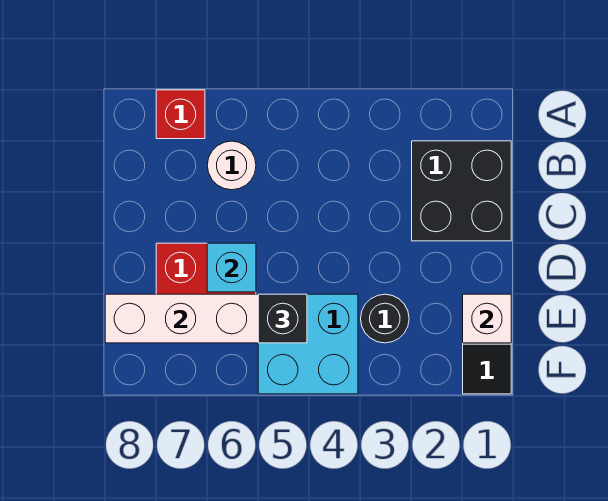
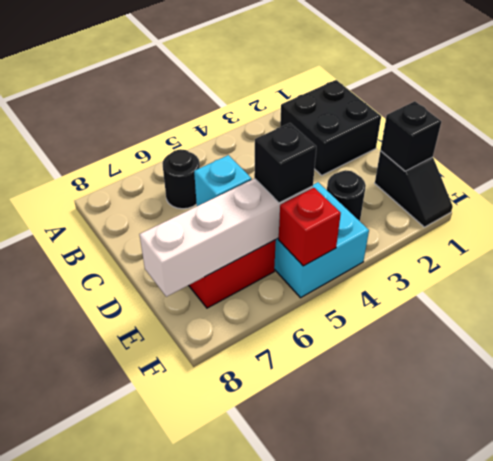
red 1x1 brick [156,90,205,139] -> red 1x1 brick moved to [279,188,341,266]
white 1x1 round brick [207,141,256,190] -> black 1x1 round brick [162,149,200,209]
white 1x1 brick [463,294,511,343] -> black 1x1 brick [380,101,441,171]

